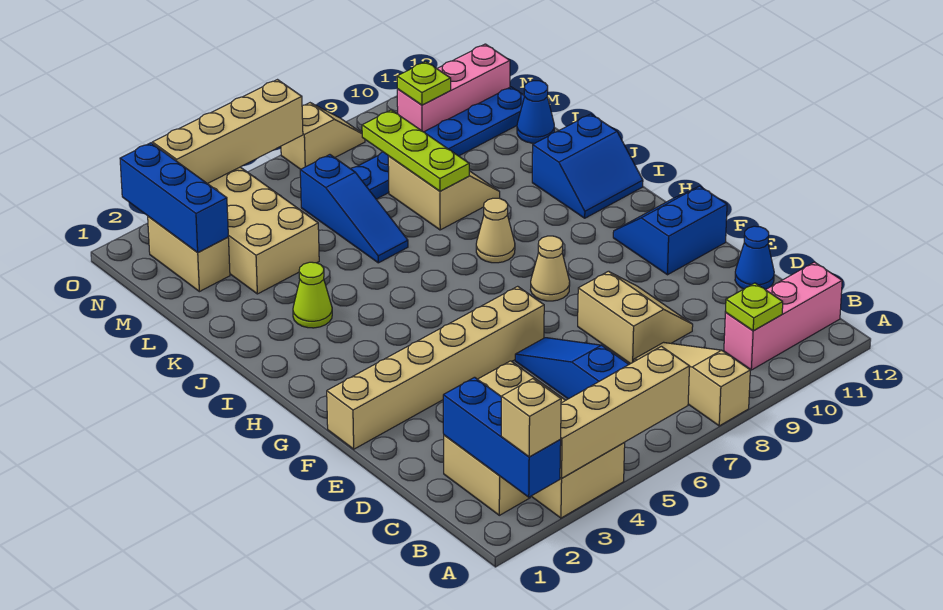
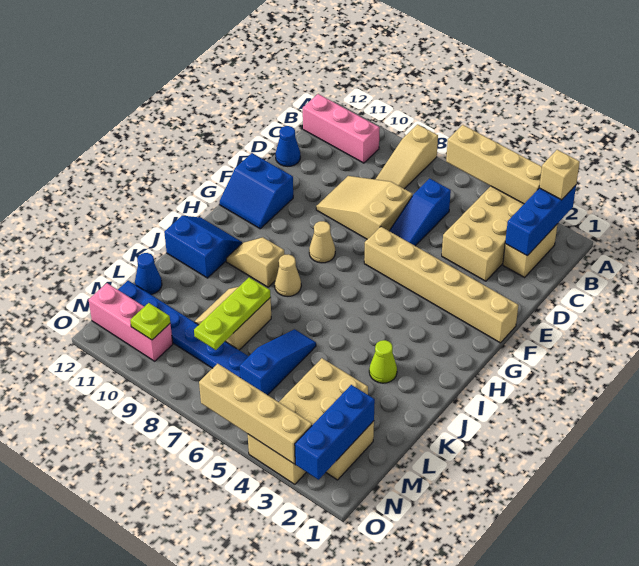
lime 1x1 plate [725,283,783,331] -> none
tan 2x2 slope [578,271,693,364] -> tan 2x3 slope [316,176,412,239]
tan 1x2 slope [281,103,365,169] -> tan 1x2 slope moved to [226,237,284,287]

